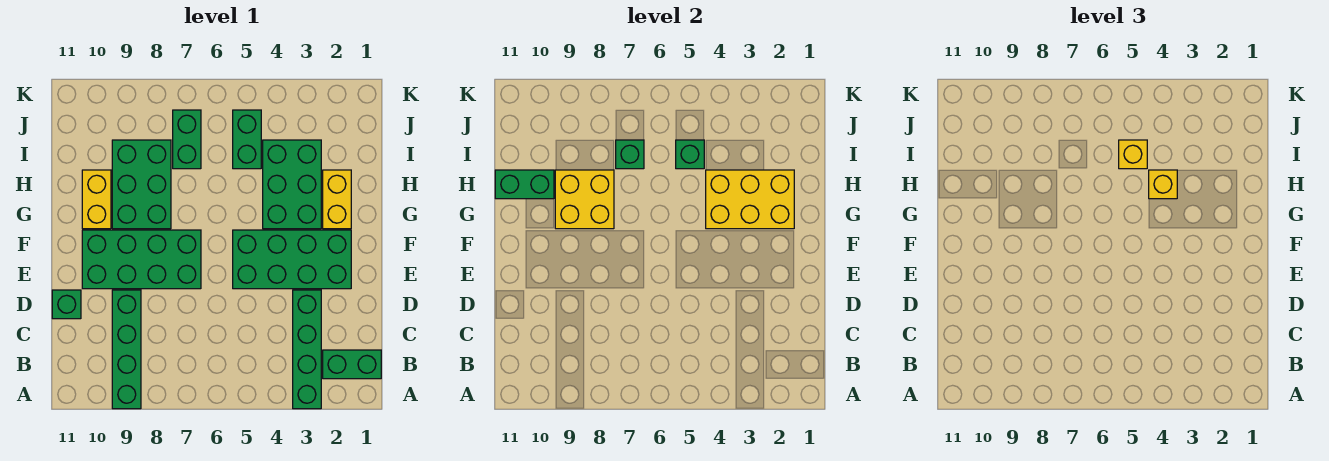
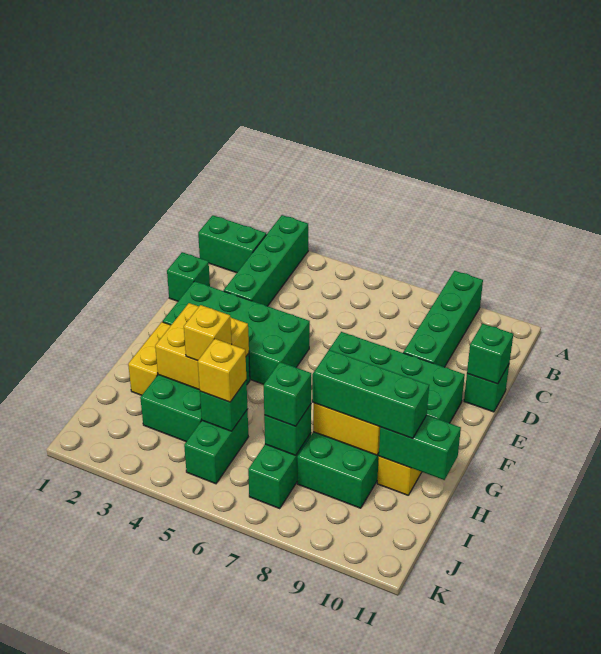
none -> green 1x1 brick [167,252,210,301]
none -> green 1x1 brick [467,324,513,384]
yellow 2x3 brick [706,170,794,229] -> yellow 2x2 brick [155,303,249,390]
none -> green 1x3 brick [314,350,429,438]
none -> green 1x1 brick [264,362,311,426]

